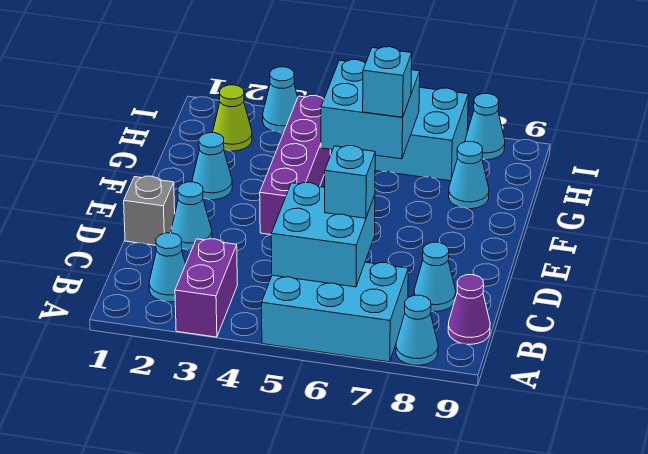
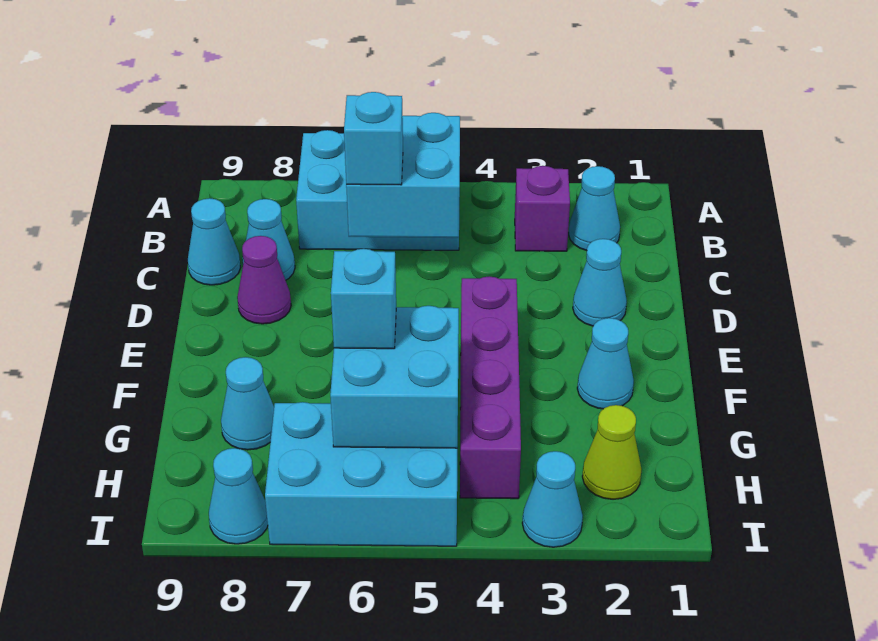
purple 1x2 brick [175,239,237,337] -> purple 1x1 brick [515,166,570,251]
cyan 1x1 cone [396,295,438,365] -> cyan 1x1 cone moved to [188,198,240,285]
purple 1x1 cone [448,275,490,344] -> purple 1x1 cone moved to [237,236,291,324]
grey 1x1 brick [124,176,175,245] -> none

